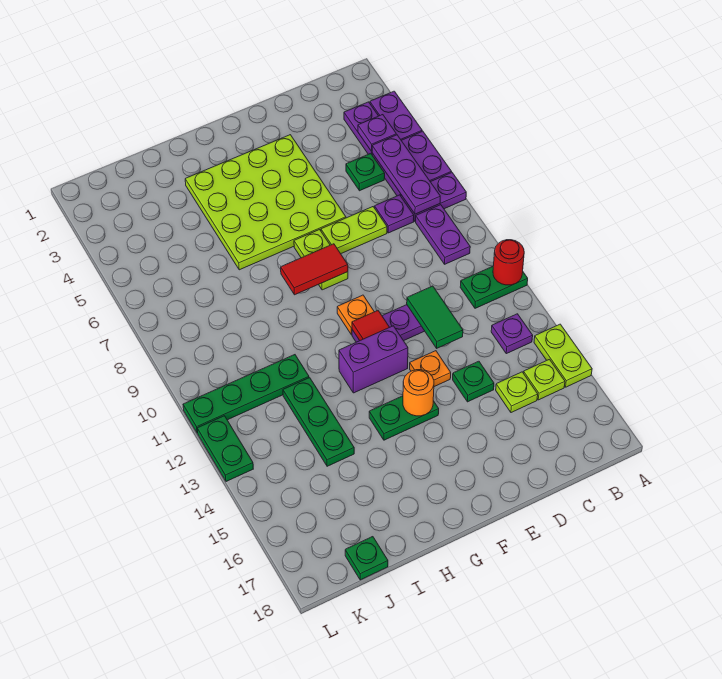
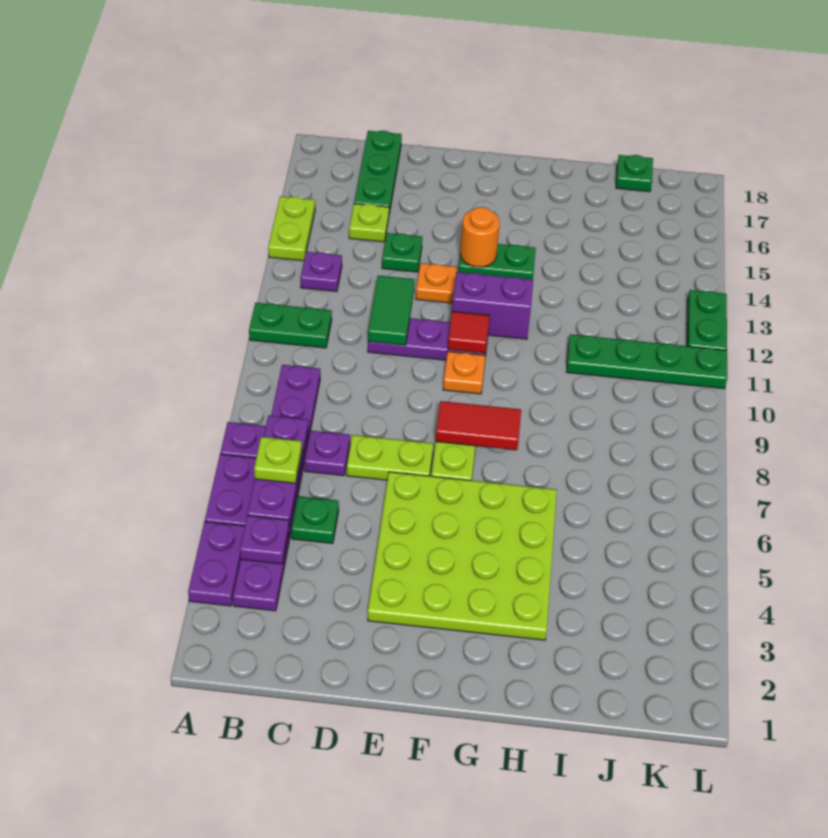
red 1x1 round brick [493,240,524,285] -> none
lime 1x1 plate [524,359,565,400] -> lime 1x1 plate moved to [254,437,302,483]
green 1x3 plate [283,378,354,466] -> green 1x3 plate moved to [354,131,402,214]

